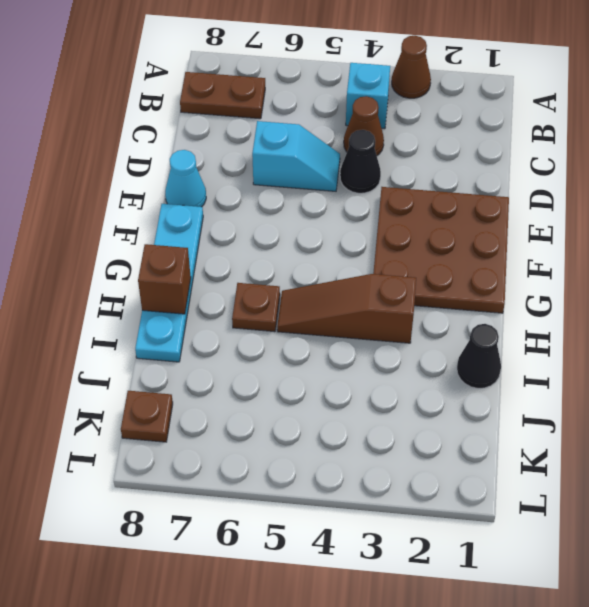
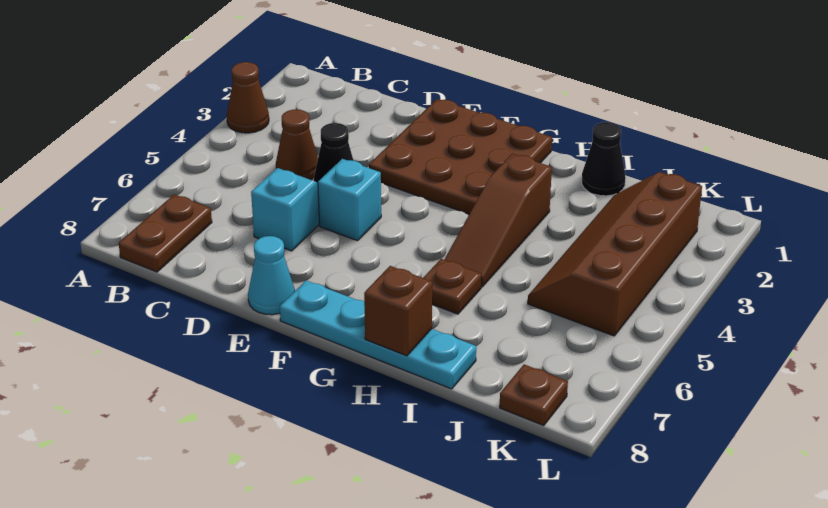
cyan 1x1 brick [346,63,390,129] -> cyan 1x1 brick moved to [318,159,381,241]
none -> brown 2x4 slope [528,172,702,336]

